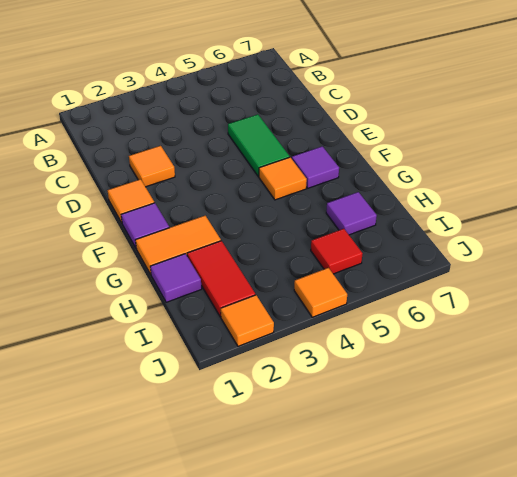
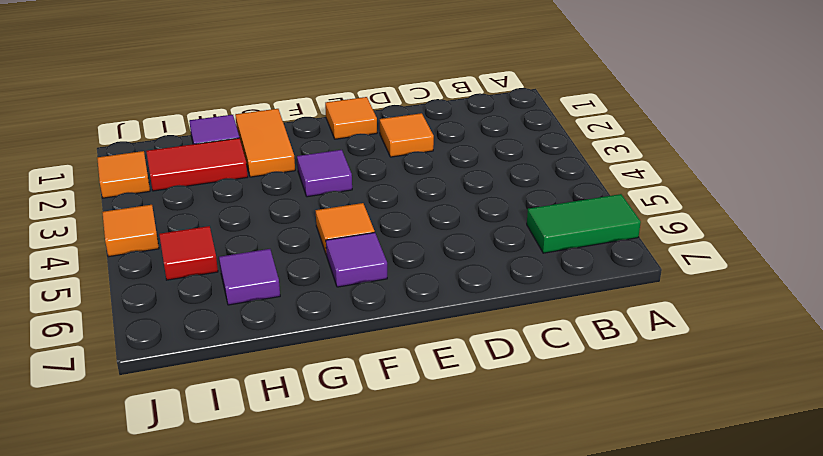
green 1x2 tile [228,114,290,177] -> green 1x2 tile moved to [527,194,641,253]
purple 1x1 tile [121,203,169,248] -> purple 1x1 tile moved to [297,150,352,197]

